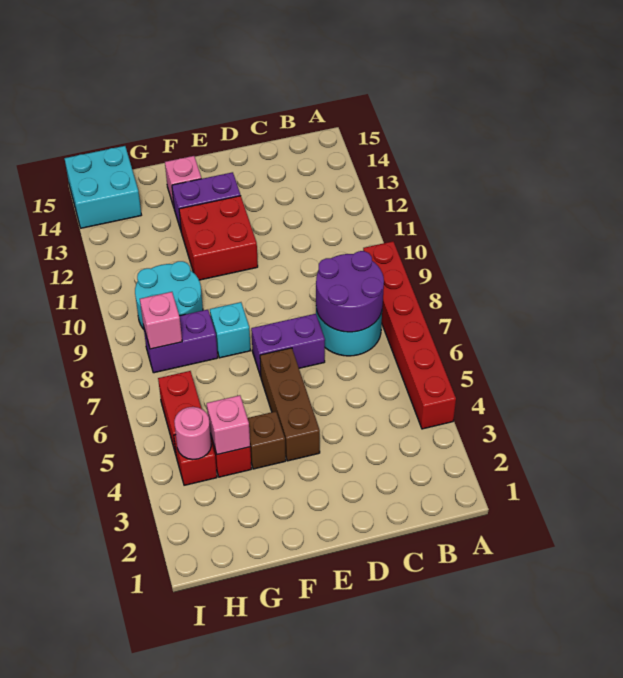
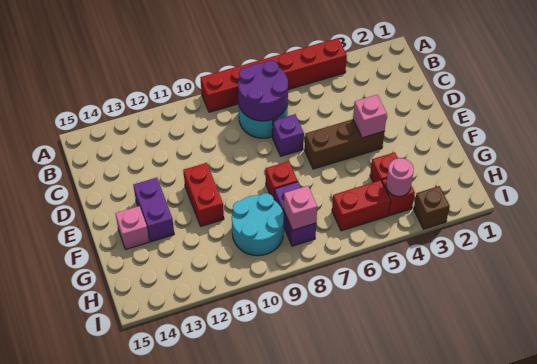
purple 1x2 brick [251,314,325,377] -> purple 1x1 brick [272,114,304,156]
red 2x2 brick [179,196,258,280] -> red 1x2 brick [183,163,224,226]
brown 1x1 brick [247,411,286,469] -> brown 1x1 brick moved to [414,186,450,229]
cyan 1x1 brick [210,302,251,358] -> red 1x1 brick [266,161,298,200]
pink 1x1 brick [207,395,250,455] -> pink 1x1 brick moved to [353,95,387,138]
cyan 2x2 brick [64,146,141,228] -> none

